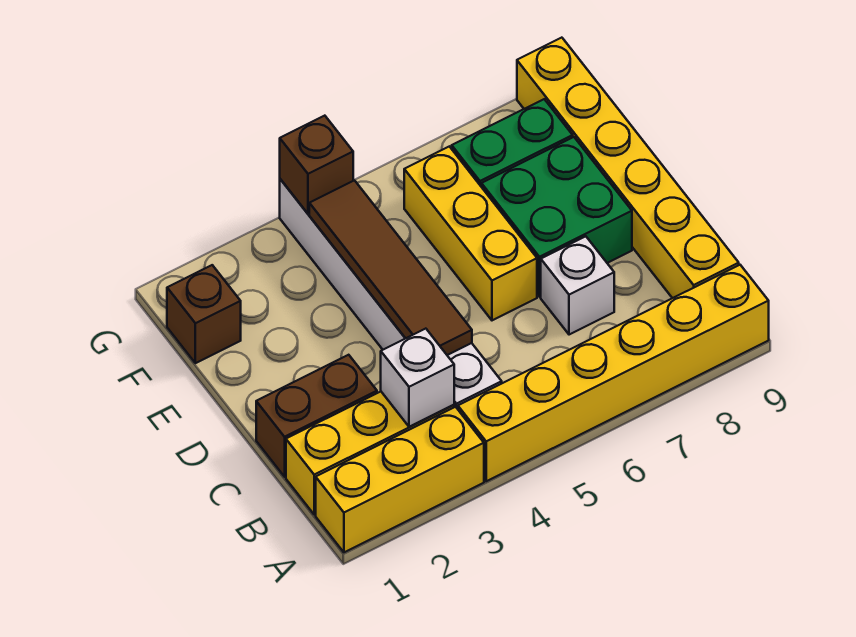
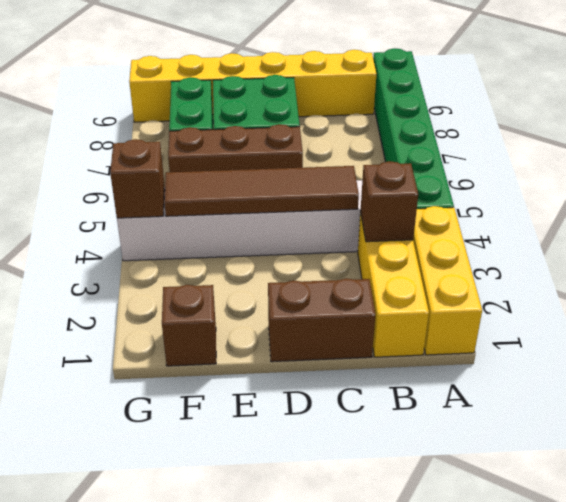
yellow 1x6 brick [458,265,769,481] -> green 1x6 brick [373,48,454,209]
white 1x1 brick [381,329,454,427] -> brown 1x1 brick [360,161,418,242]
brown 1x2 brick [256,355,377,477] -> brown 1x2 brick turned to [268,278,375,362]
white 1x1 brick [541,236,614,335] -> none
yellow 1x3 brick [404,146,537,320] -> brown 1x3 brick [168,124,303,172]

